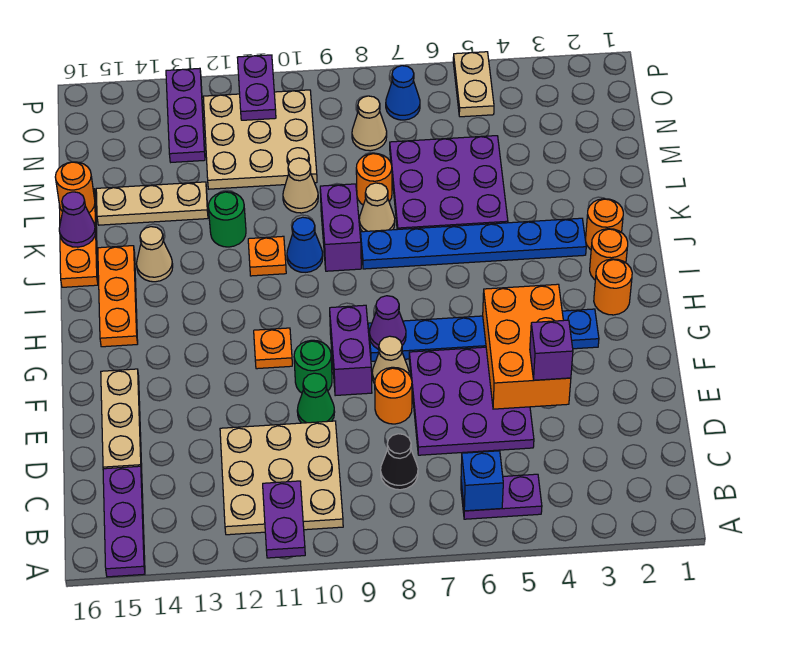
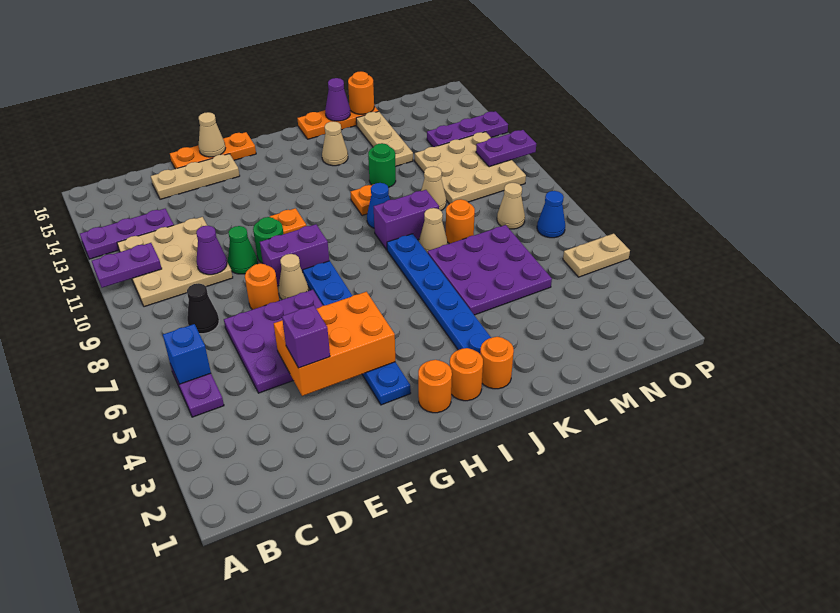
purple 1x3 plate [103,466,145,577] -> purple 1x3 plate moved to [80,209,174,259]
none -> tan 1x1 cone [199,112,225,157]
purple 1x1 cone [370,296,406,349] -> purple 1x1 cone moved to [196,226,227,275]
orange 1x3 plate [98,246,138,347] -> orange 1x3 plate moved to [170,132,256,169]

